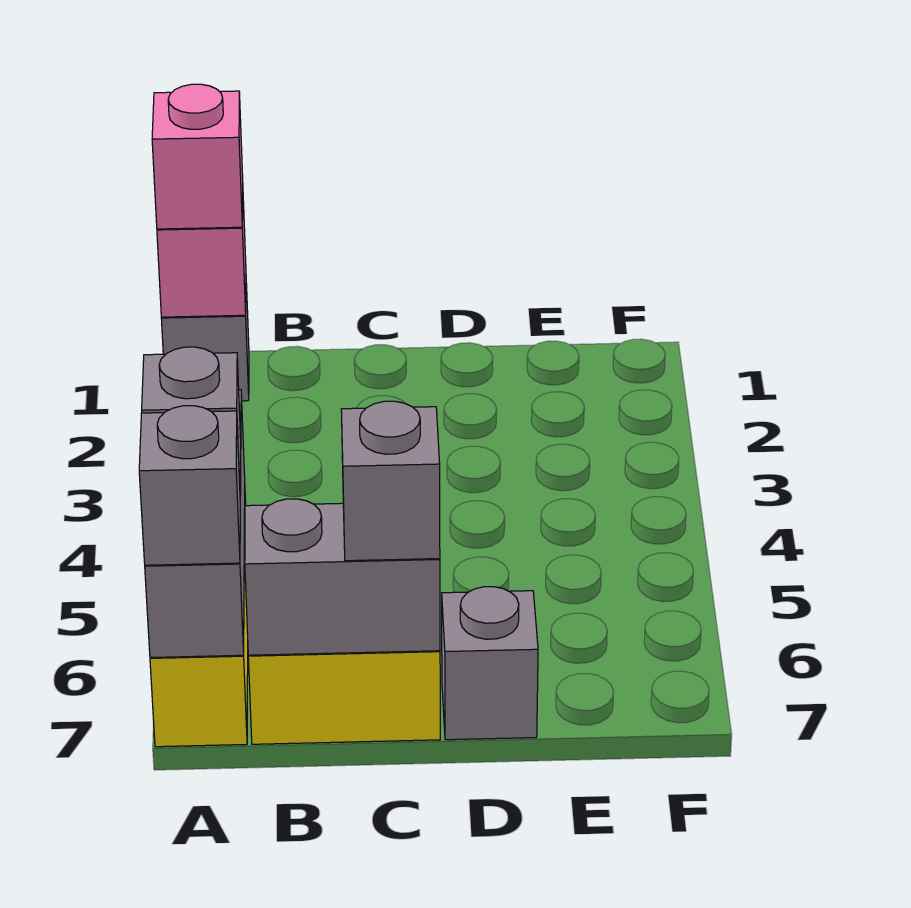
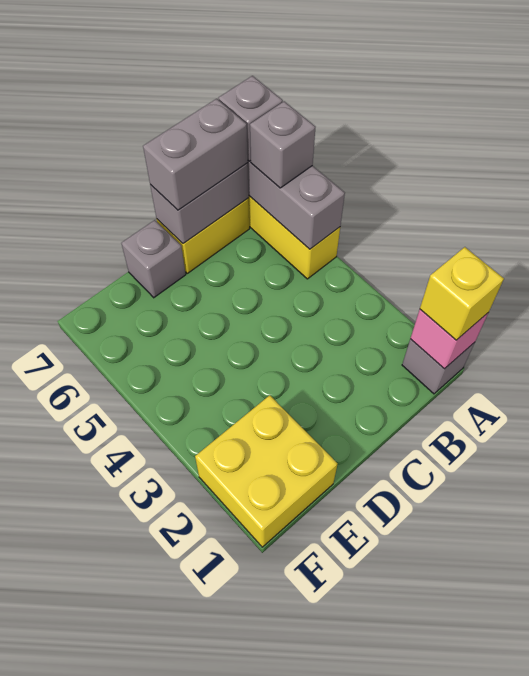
pink 1x1 brick [152,84,243,229] -> yellow 1x1 brick [420,247,504,340]
grey 1x1 brick [341,401,440,561] -> grey 1x2 brick [143,99,248,210]
none -> yellow 2x2 brick [195,395,338,547]

